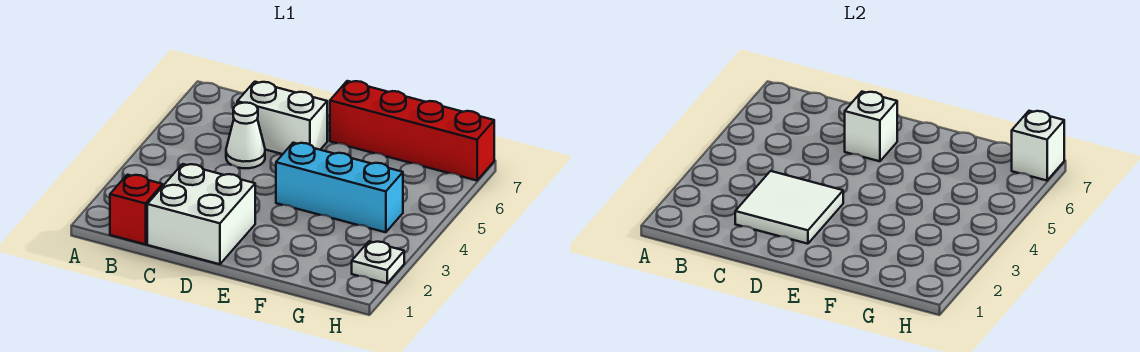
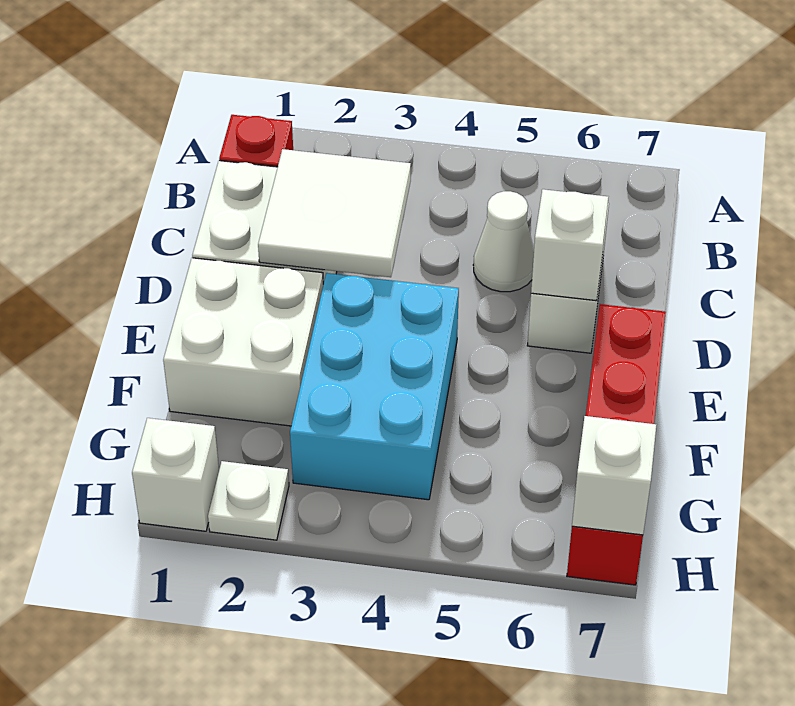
none -> white 2x2 brick [163,258,323,426]
cyan 1x3 brick [276,143,403,232] -> cyan 2x3 brick [290,273,459,500]
none -> white 1x1 brick [132,418,219,531]

